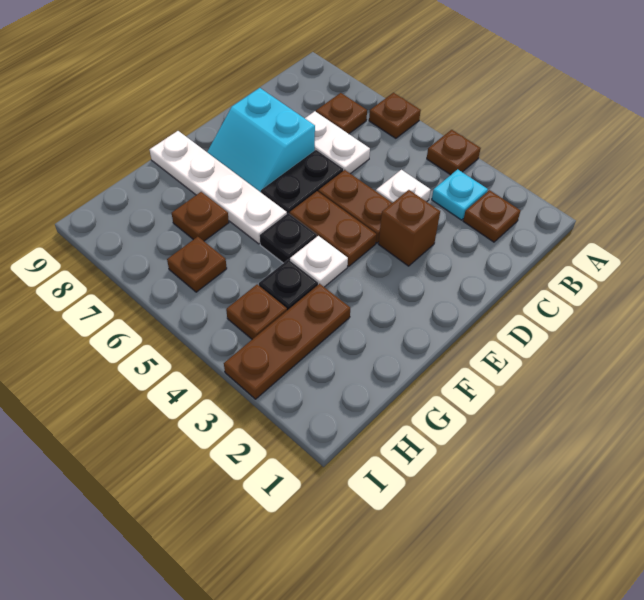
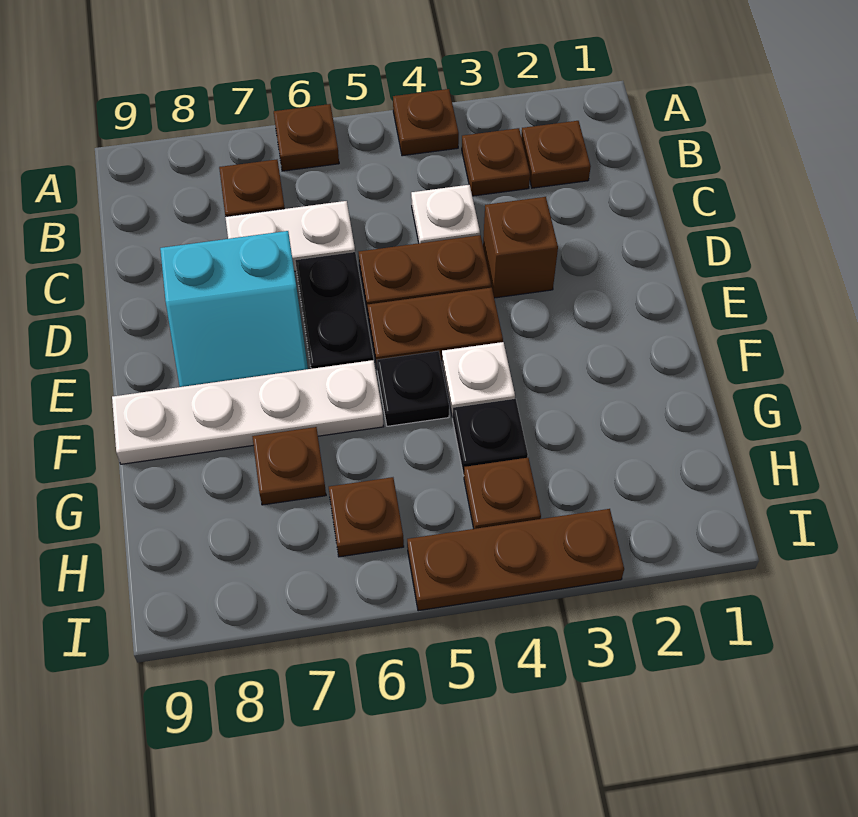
cyan 1x1 plate [432,169,488,220] -> brown 1x1 plate [462,128,530,196]
brown 1x3 plate [224,284,350,399] -> brown 1x3 plate turned to [407,509,624,611]

